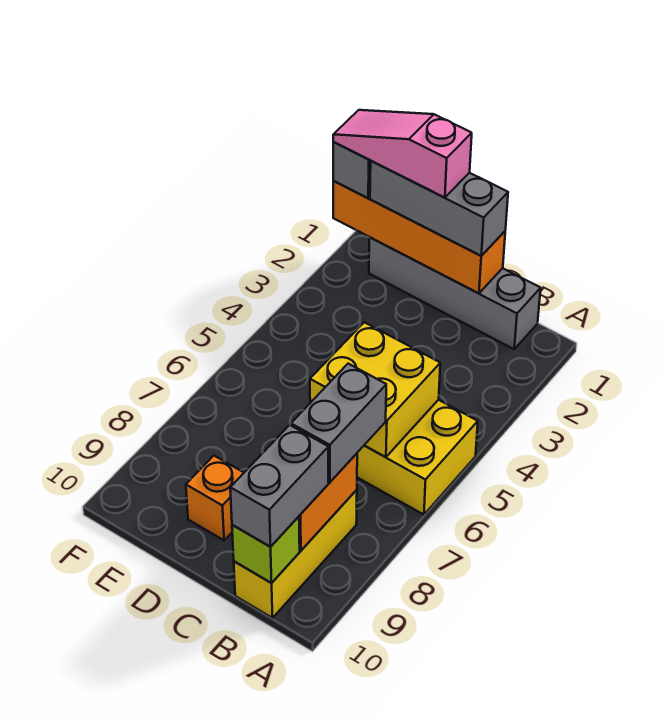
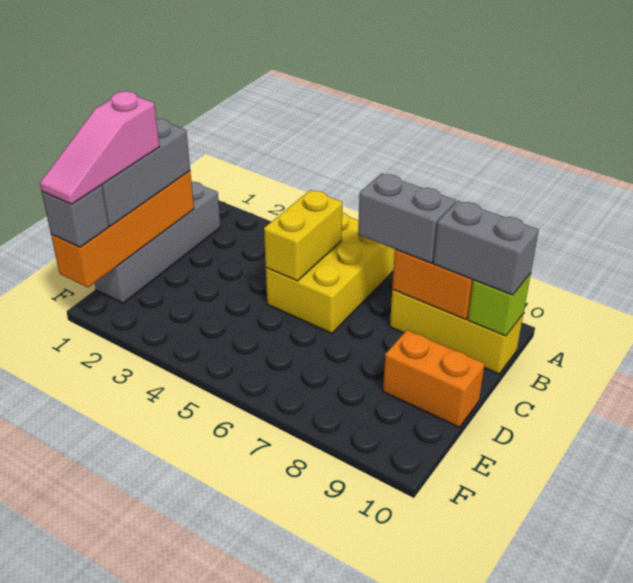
yellow 2x2 brick [310,322,440,457] -> yellow 1x2 brick [264,190,342,281]
orange 1x1 brick [186,456,244,540] -> orange 1x2 brick [383,330,485,427]

